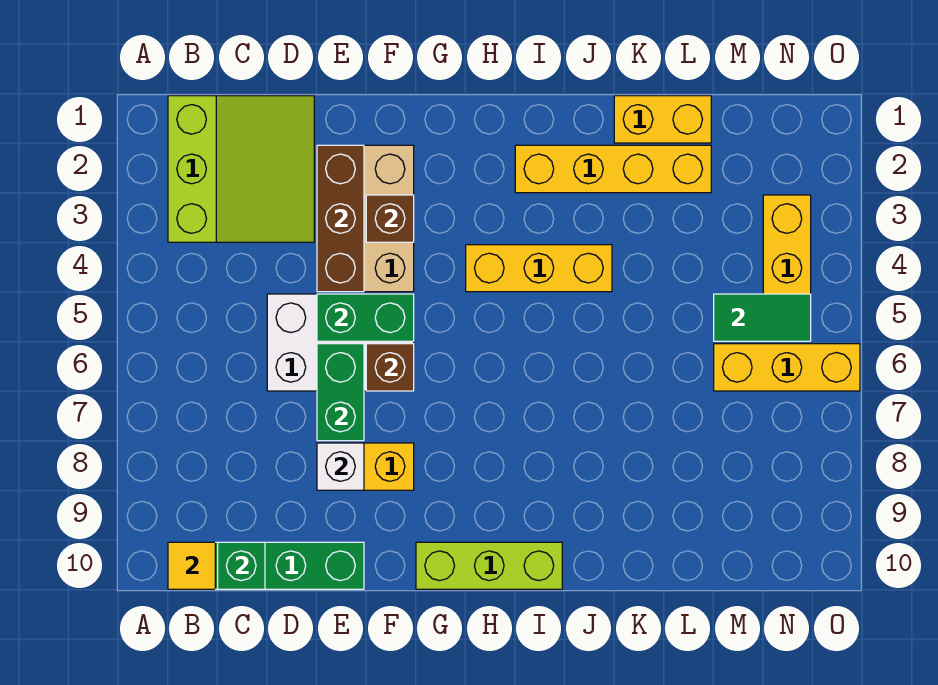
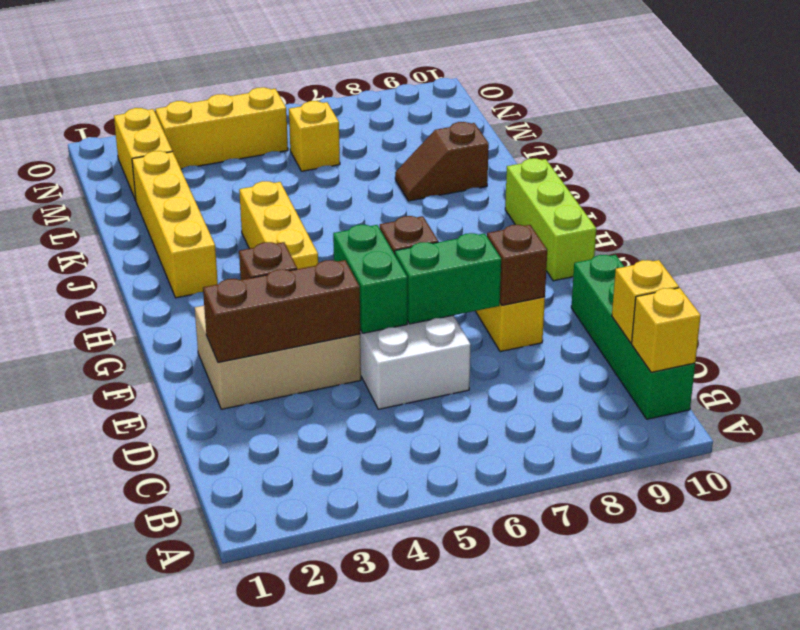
lime 3x3 slope [168,96,314,242] -> none
yellow 1x1 tile [168,542,215,589] -> yellow 1x1 brick [632,288,701,372]
green 1x1 brick [218,542,265,589] -> yellow 1x1 brick [612,260,679,343]
white 1x1 brick [317,443,364,490] -> brown 1x1 brick [487,225,547,305]
yellow 1x2 brick [614,96,711,143] -> yellow 1x2 brick moved to [114,108,172,200]
none -> brown 1x2 slope [395,122,489,201]
green 1x2 tile [714,294,811,341] -> none
yellow 1x3 brick [714,344,860,391] -> yellow 1x1 brick [289,101,340,171]

